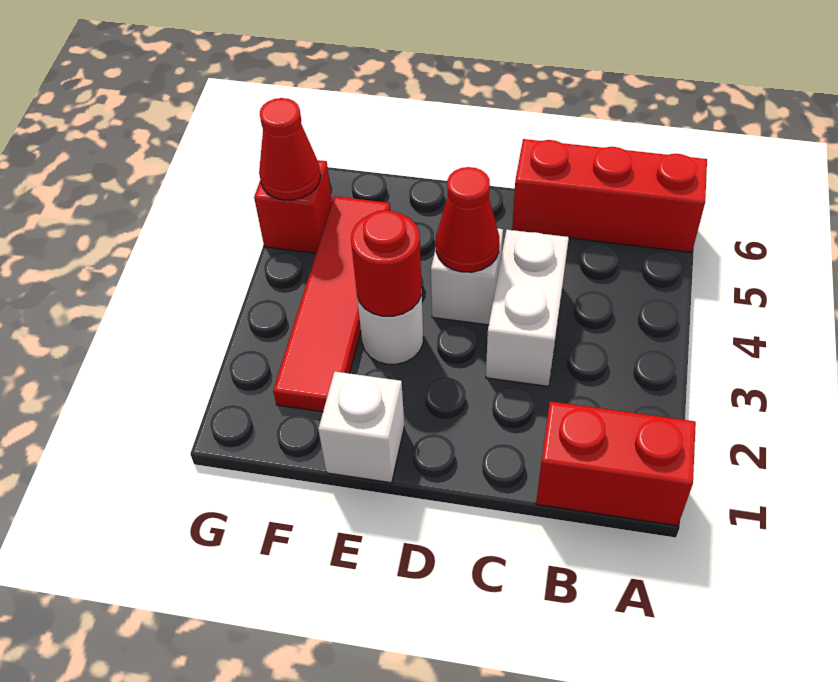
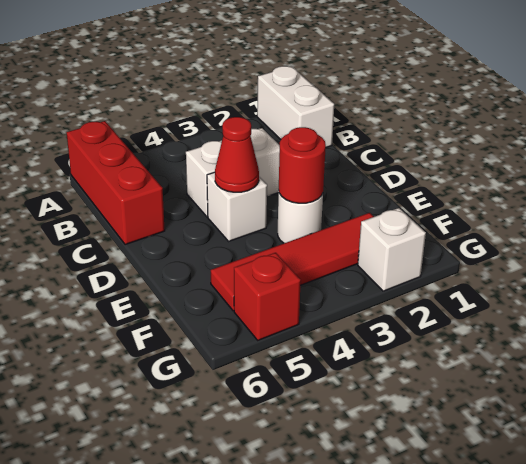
red 1x2 brick [536,401,696,526] -> white 1x2 brick [257,66,334,147]
white 1x1 brick [318,371,404,483] -> white 1x1 brick moved to [358,208,426,291]
red 1x1 cone [259,98,321,200] -> none

